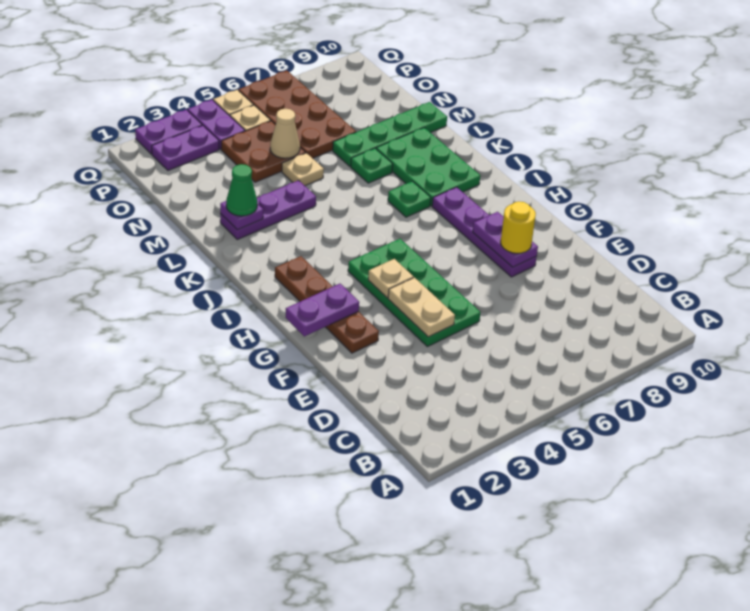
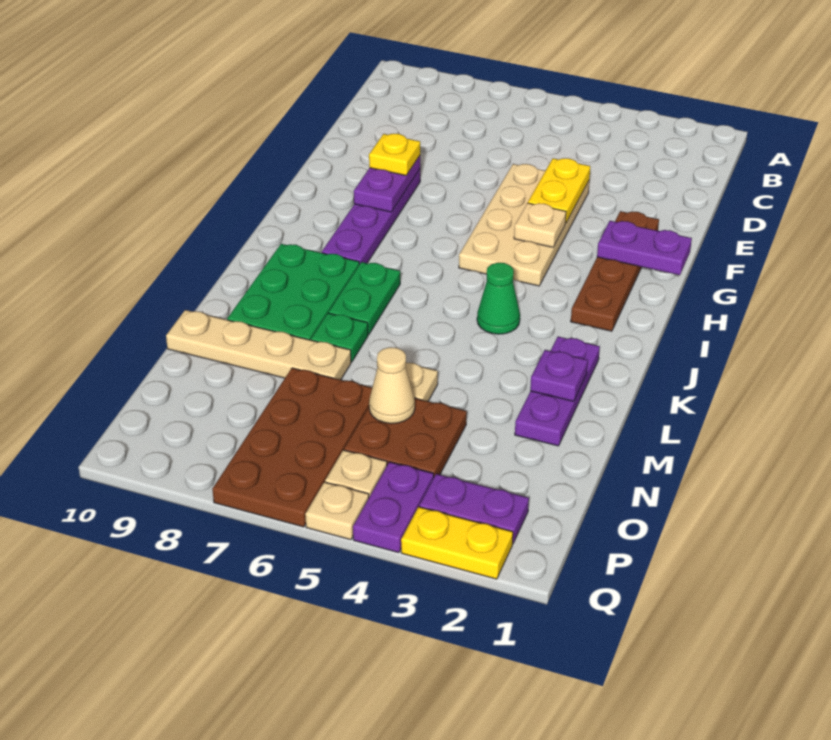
green 2x4 plate [348,239,480,347] -> tan 2x4 plate [459,164,589,286]
tan 1x2 plate [388,277,455,337] -> yellow 1x2 plate [528,158,590,224]
yellow 1x1 round brick [501,201,536,253] -> yellow 1x1 plate [369,134,420,175]
green 1x1 plate [388,181,431,217] -> green 1x2 plate [329,262,400,335]
purple 1x3 plate [220,180,316,239] -> purple 1x3 plate turned to [515,337,600,446]
green 1x1 cone [226,164,257,216] -> green 1x1 cone moved to [477,263,520,334]
green 1x4 plate [333,102,447,166] -> tan 1x4 plate [166,310,351,380]
purple 1x2 plate [135,110,202,154] -> yellow 1x2 plate [401,507,513,579]

